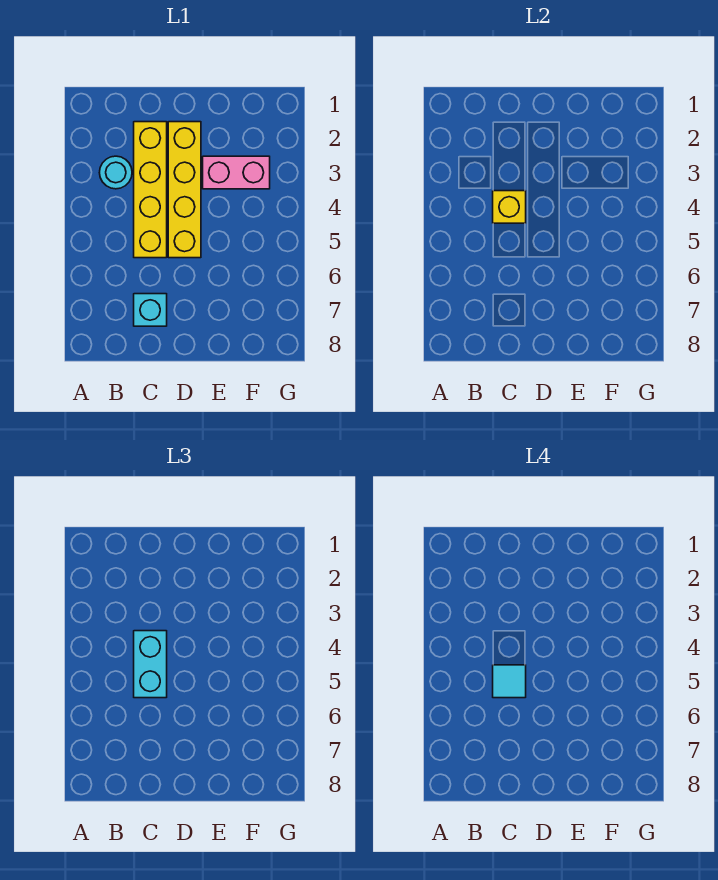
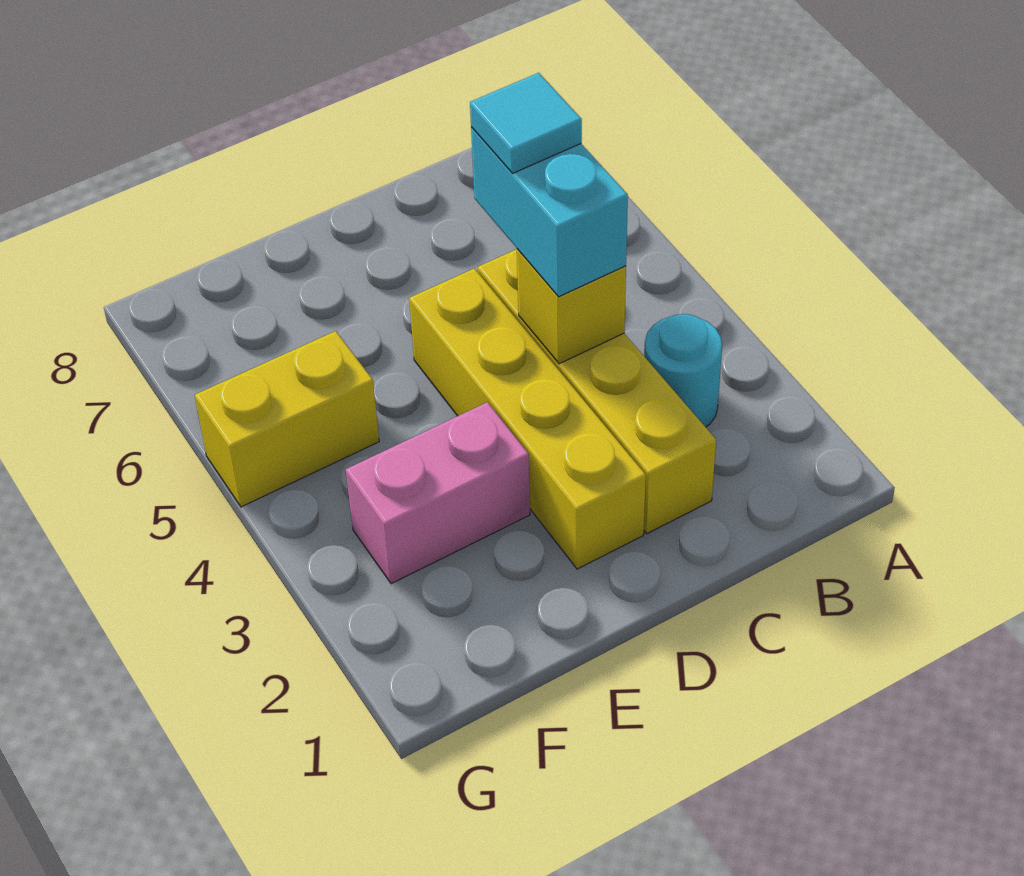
cyan 1x1 brick [134,294,167,326] -> none
none -> yellow 1x2 brick [195,331,379,507]

